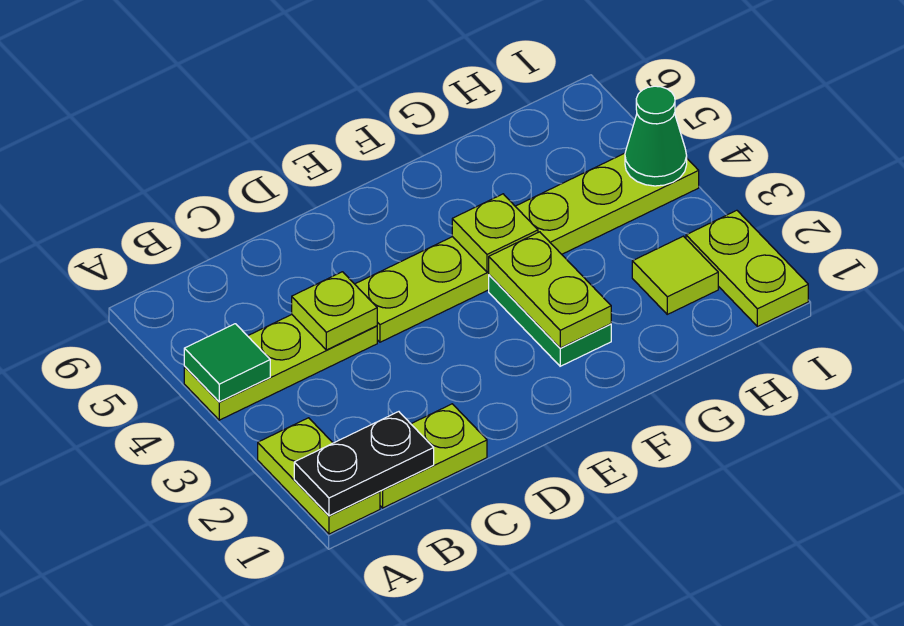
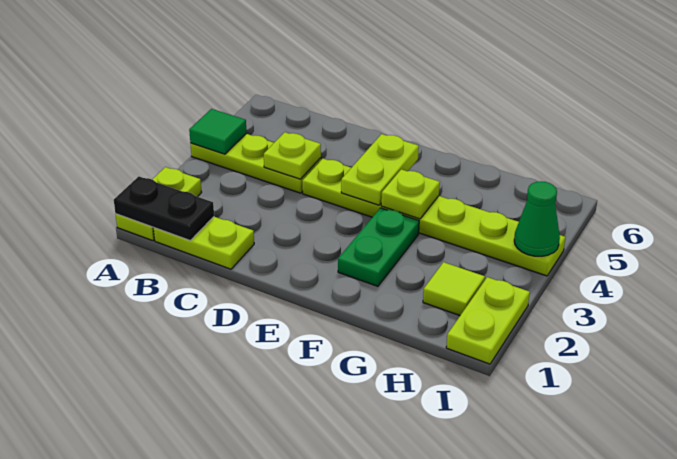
lime 1x2 plate [489,232,611,348] -> lime 1x2 plate moved to [341,134,419,205]

